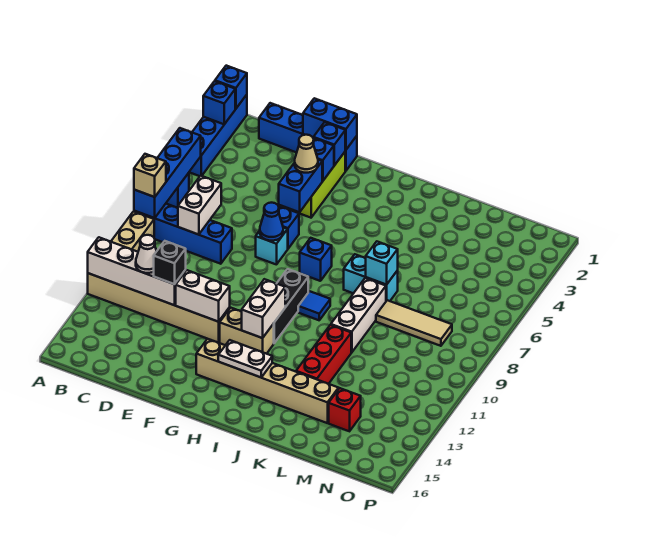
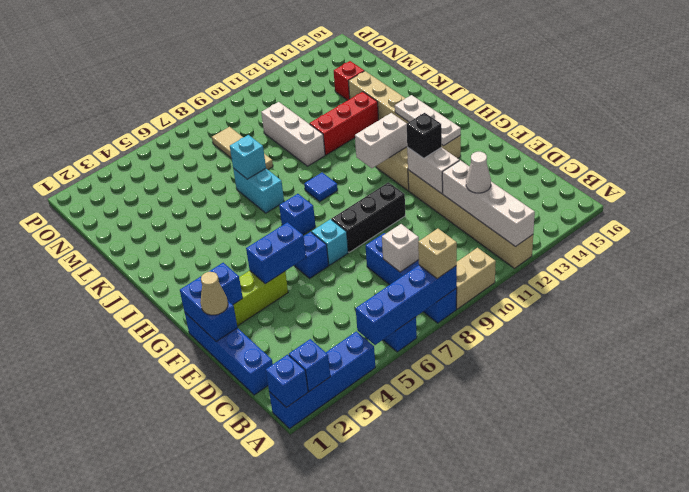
white 1x2 brick [178,176,221,235] -> white 1x1 brick [382,224,419,272]
black 1x1 brick [154,241,186,284] -> black 1x1 brick moved to [407,113,442,158]
blue 1x1 brick [313,138,334,181] -> none
tan 1x1 cone [295,135,318,173] -> tan 1x1 cone moved to [200,272,228,315]
blue 1x1 cone [260,203,283,241] -> none
black 1x3 brick [274,269,308,343] -> black 1x3 brick moved to [332,182,405,252]
white 1x2 plate [218,340,272,377] -> white 1x3 plate [395,95,461,146]
white 1x3 brick [331,278,386,353] -> white 1x3 brick turned to [261,102,325,166]

